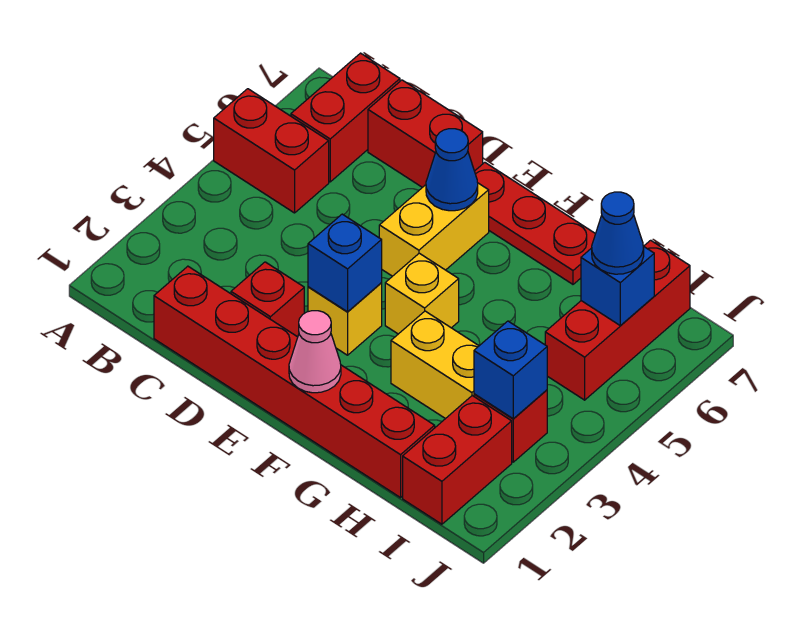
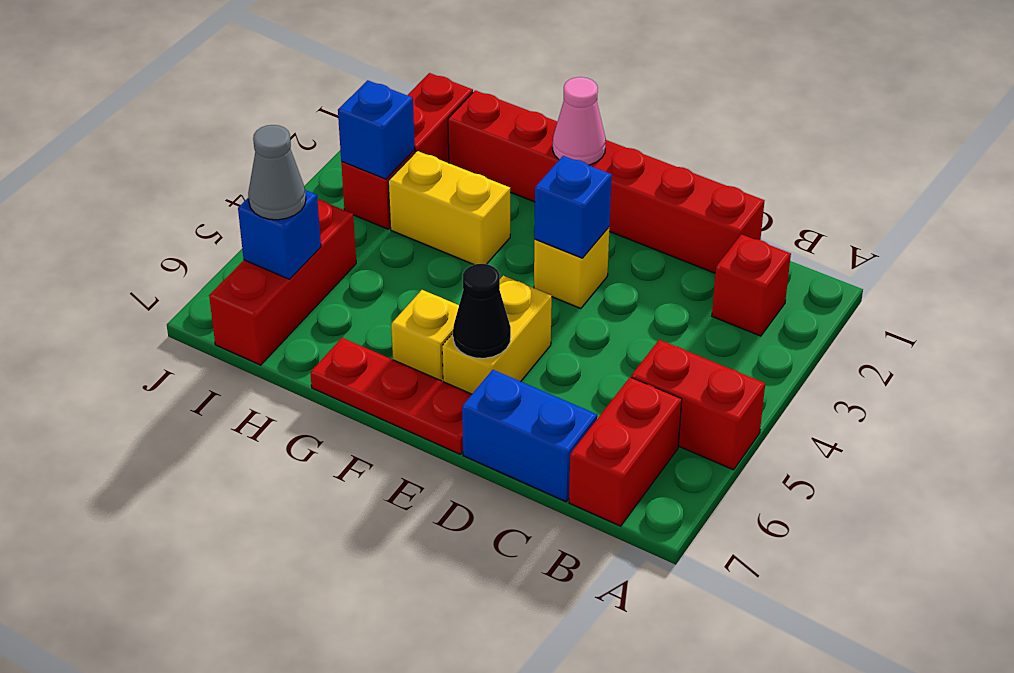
red 1x2 brick [368,80,483,187] -> blue 1x2 brick [462,370,597,502]
red 1x1 brick [231,262,304,336] -> red 1x1 brick moved to [712,234,791,336]
blue 1x1 cone [426,129,478,211] -> black 1x1 cone [453,264,511,358]
yellow 1x1 brick [385,253,459,334] -> yellow 1x1 brick moved to [391,290,459,381]
blue 1x1 cone [592,192,644,274] -> grey 1x1 cone [248,125,306,220]

